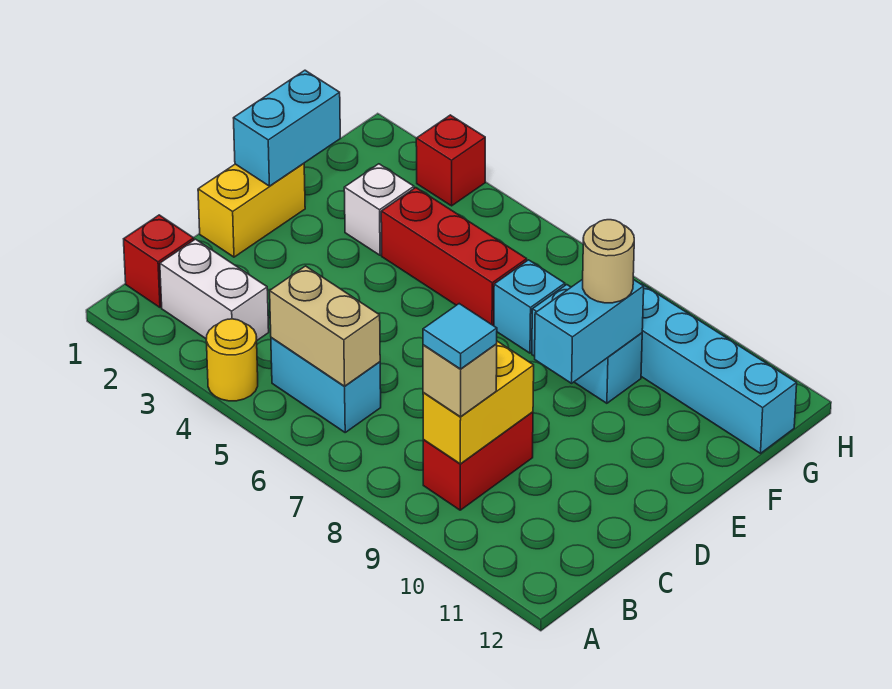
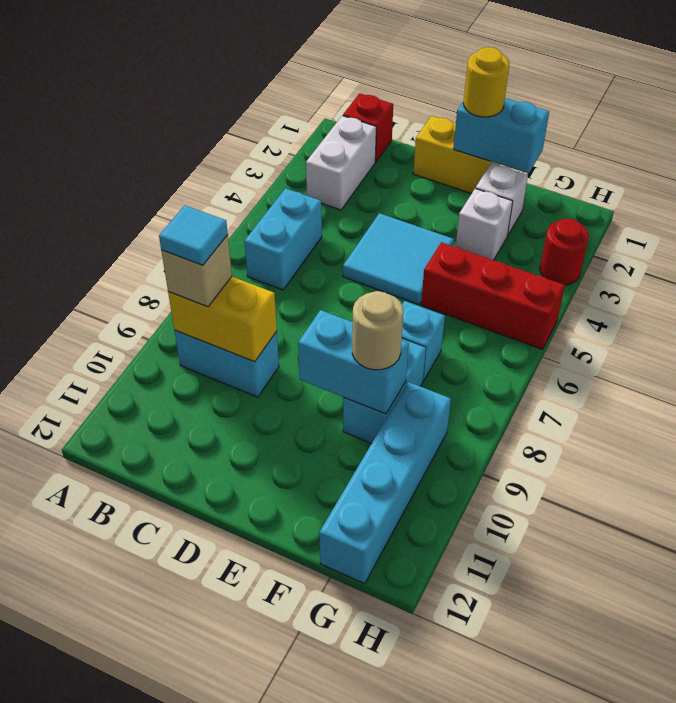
yellow 1x1 round brick [206,319,258,401] -> yellow 1x1 round brick moved to [464,47,509,117]
tan 1x2 brick [270,266,380,386] -> none
red 1x2 brick [423,412,533,510] -> cyan 1x2 brick [174,330,279,397]
none -> cyan 2x2 tile [343,213,454,304]
none -> white 1x1 brick [476,163,528,236]
red 1x3 brick [381,188,527,326] -> red 1x3 brick turned to [421,242,565,349]
red 1x1 brick [416,115,485,206] -> red 1x1 round brick [540,218,589,285]

